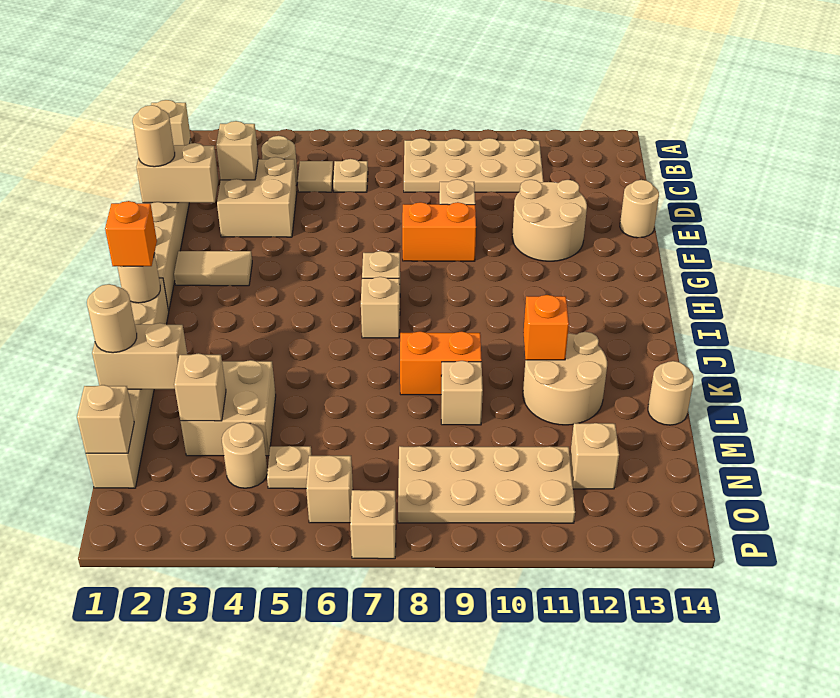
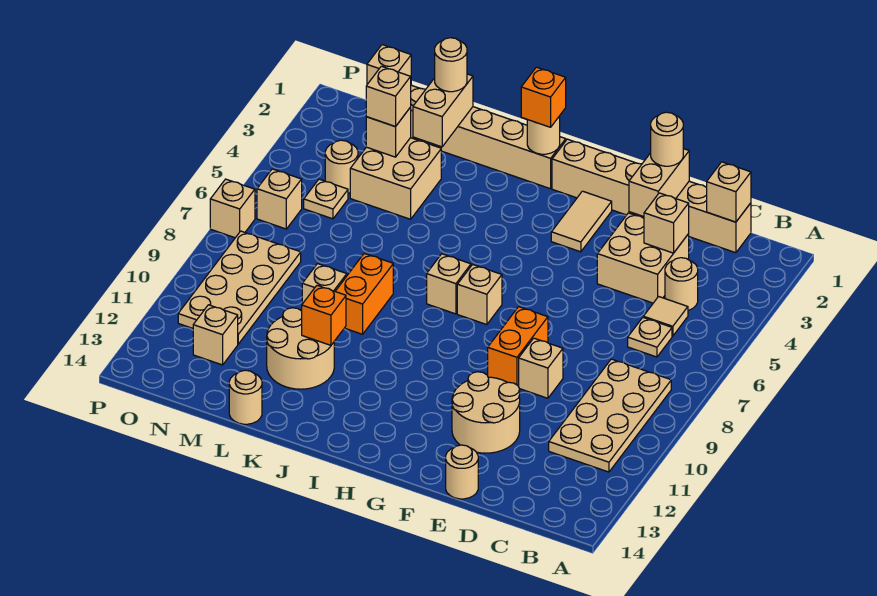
none -> tan 1x1 brick [366,66,411,127]

